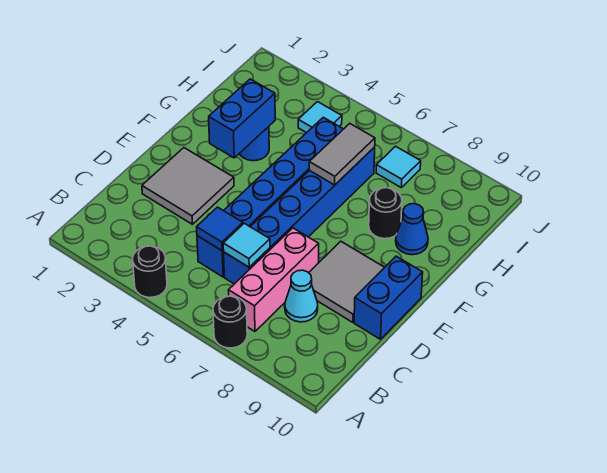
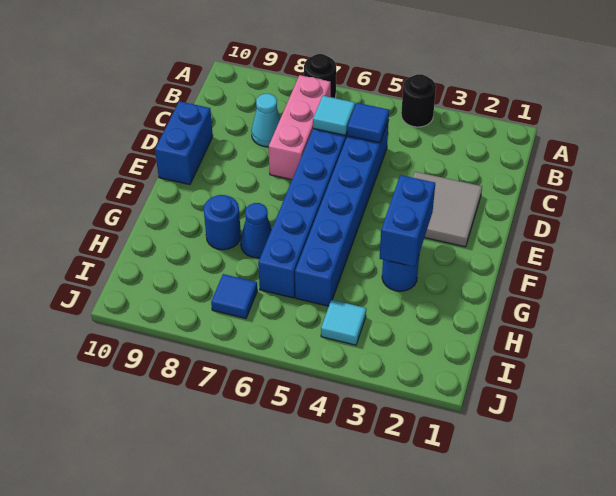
grey 2x2 tile [309,241,385,322] -> none
grey 1x2 tile [309,123,375,185] -> none
black 1x1 round brick [369,188,402,239] -> blue 1x1 round brick [204,195,241,250]
blue 1x1 cone [396,204,428,255] -> blue 1x1 cone moved to [240,203,272,258]
cyan 1x1 tile [376,146,421,187] -> blue 1x1 tile [211,274,257,318]

